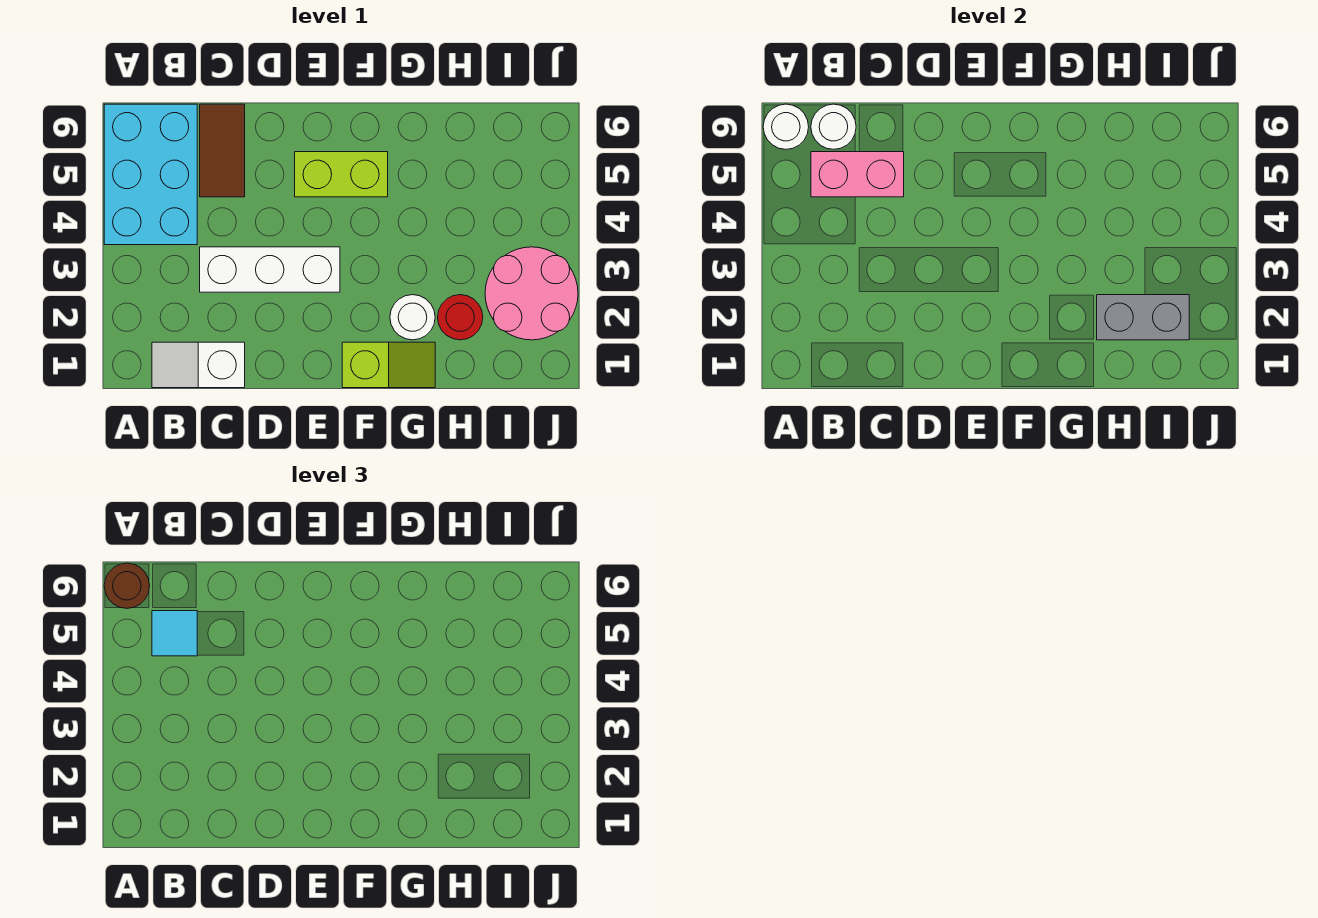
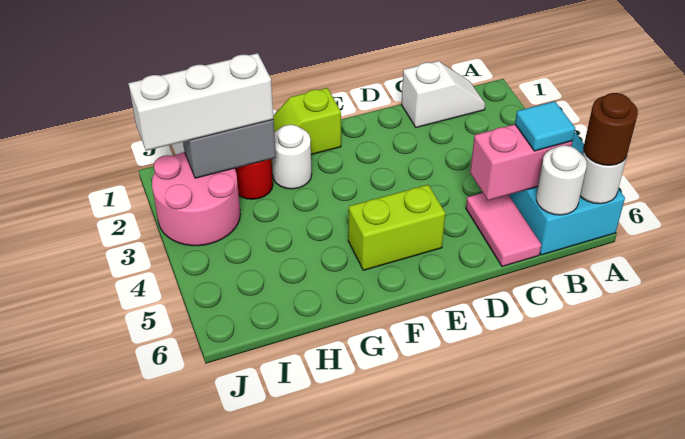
white 1x3 brick [200,247,340,292] -> white 1x3 brick moved to [128,53,273,151]
brown 1x2 tile [200,104,245,197] -> pink 1x2 tile [466,193,541,267]

